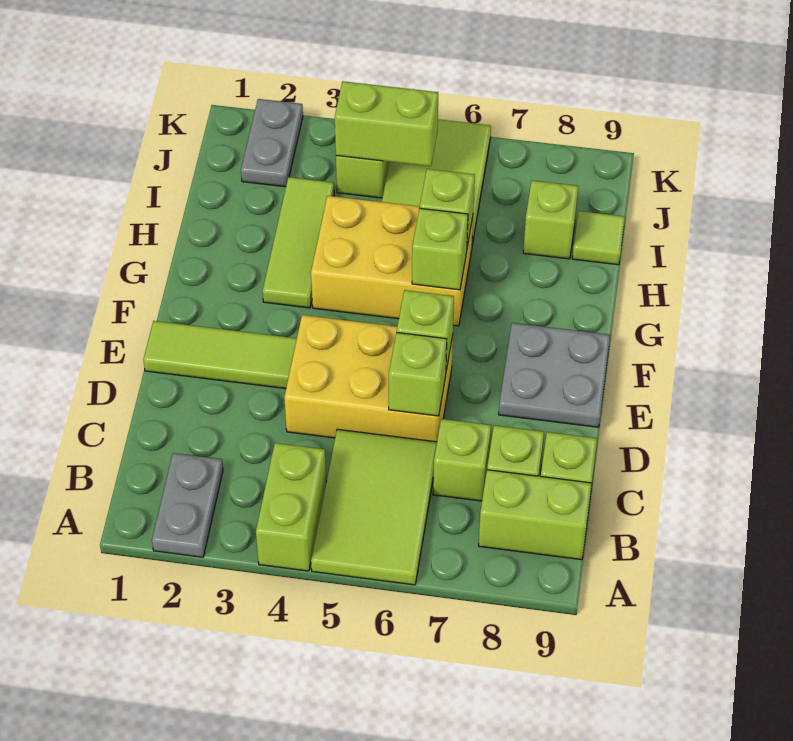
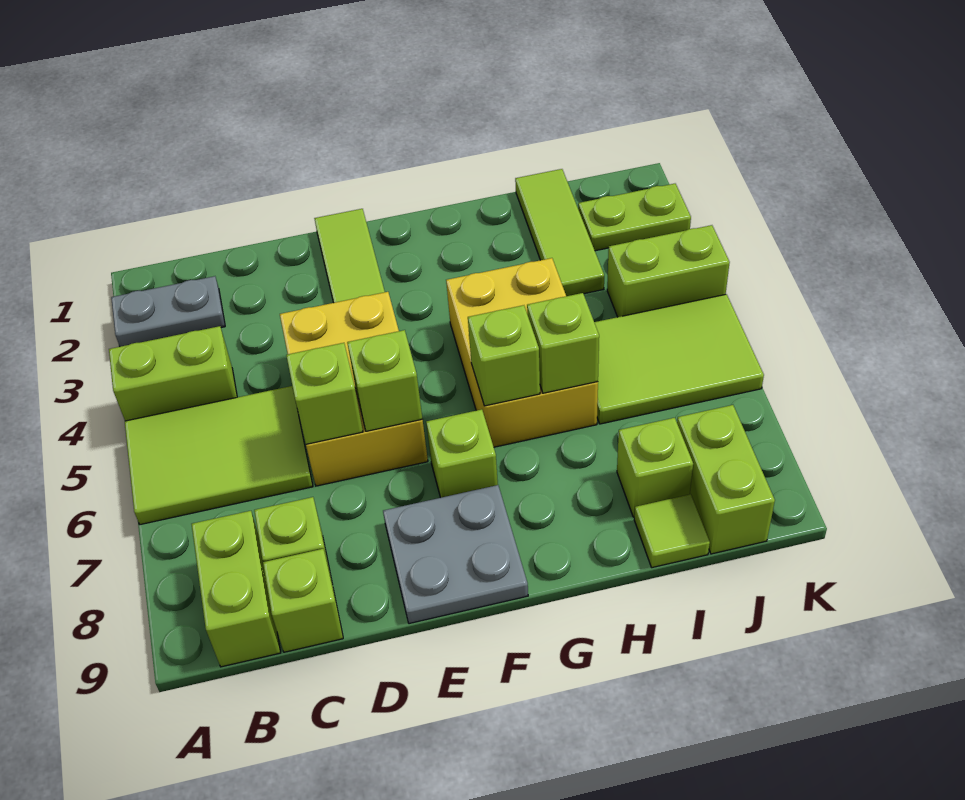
lime 1x1 brick [433,419,491,501] -> lime 1x1 brick moved to [426,409,498,498]
lime 1x3 tile [263,177,334,308] -> lime 1x3 tile turned to [515,169,604,296]
grey 1x2 plate [241,99,303,187] -> lime 1x2 plate [578,184,691,251]
lime 1x2 brick [335,81,438,166] -> lime 1x2 brick moved to [677,405,775,554]

